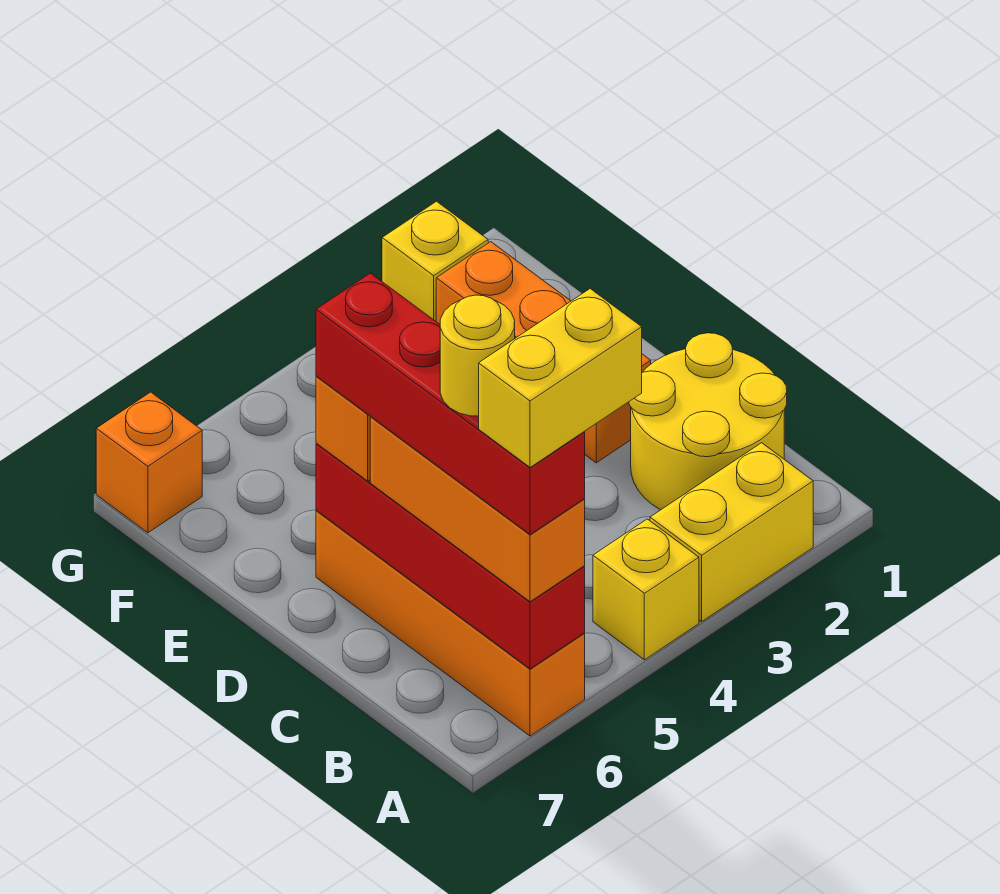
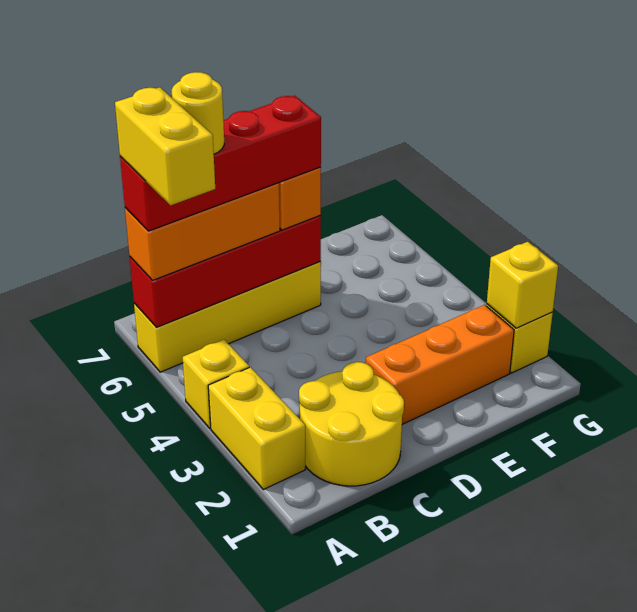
orange 1x4 brick [316,510,585,736] -> yellow 1x4 brick [134,262,321,372]
none -> yellow 1x1 brick [487,242,558,328]
orange 1x1 brick [96,392,202,533] -> none

